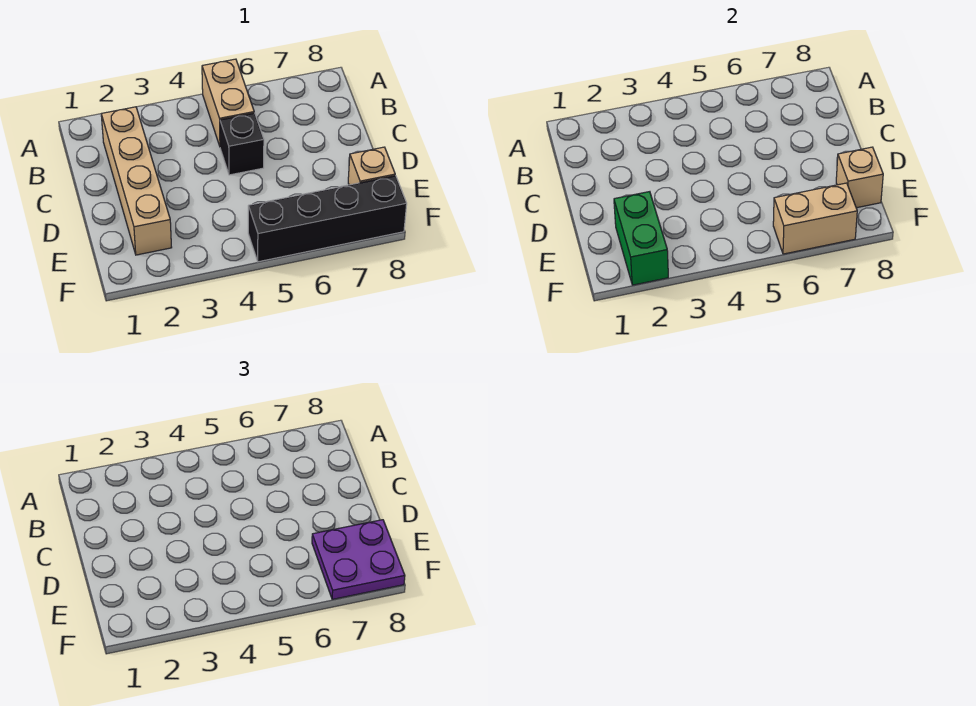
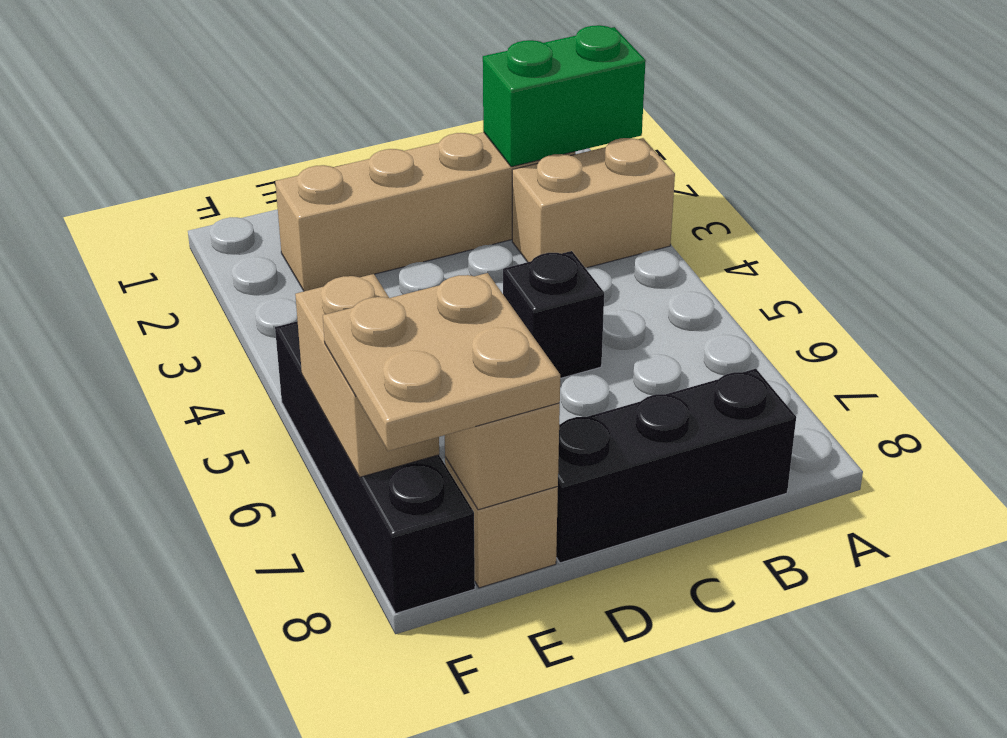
tan 1x2 brick [202,59,254,146] -> tan 1x2 brick moved to [512,138,675,268]
none -> black 1x3 brick [556,369,796,563]
green 1x2 brick [614,192,668,285] -> green 1x2 brick moved to [483,25,646,167]
purple 2x2 plate [312,520,405,599] -> tan 2x2 plate [323,273,560,451]

